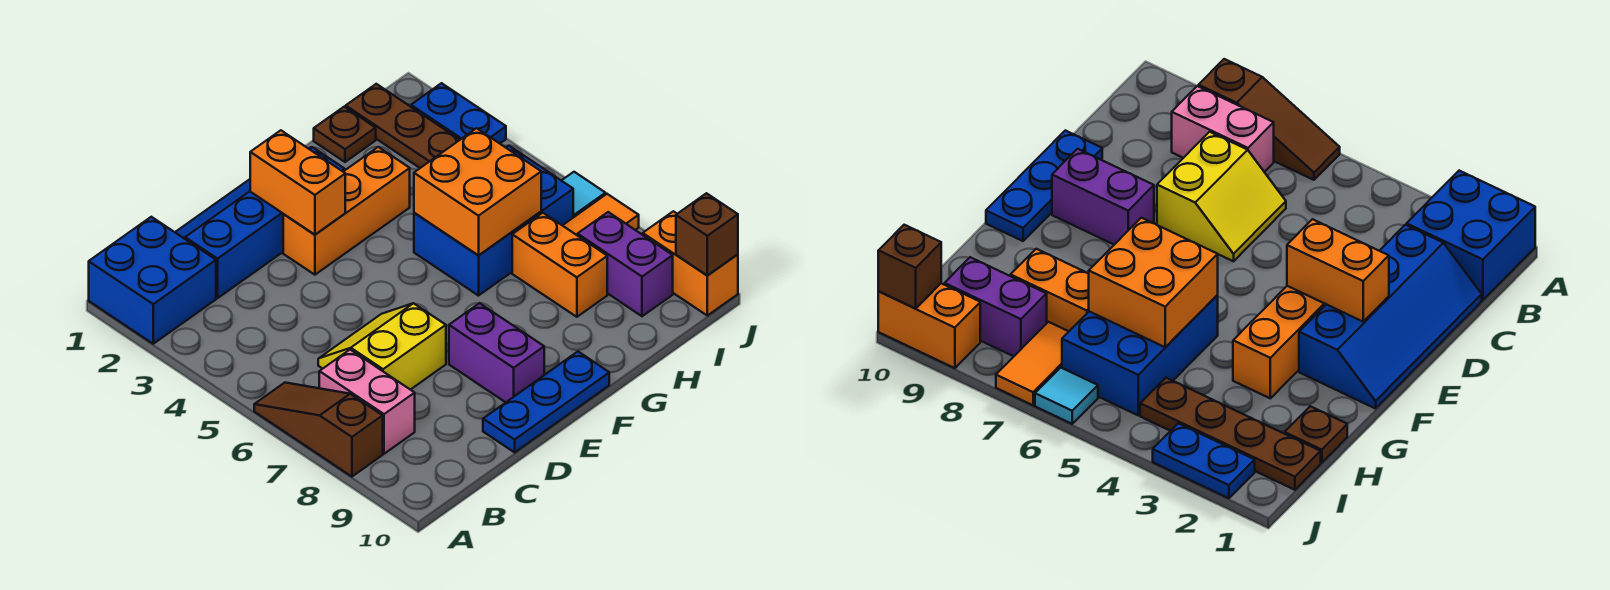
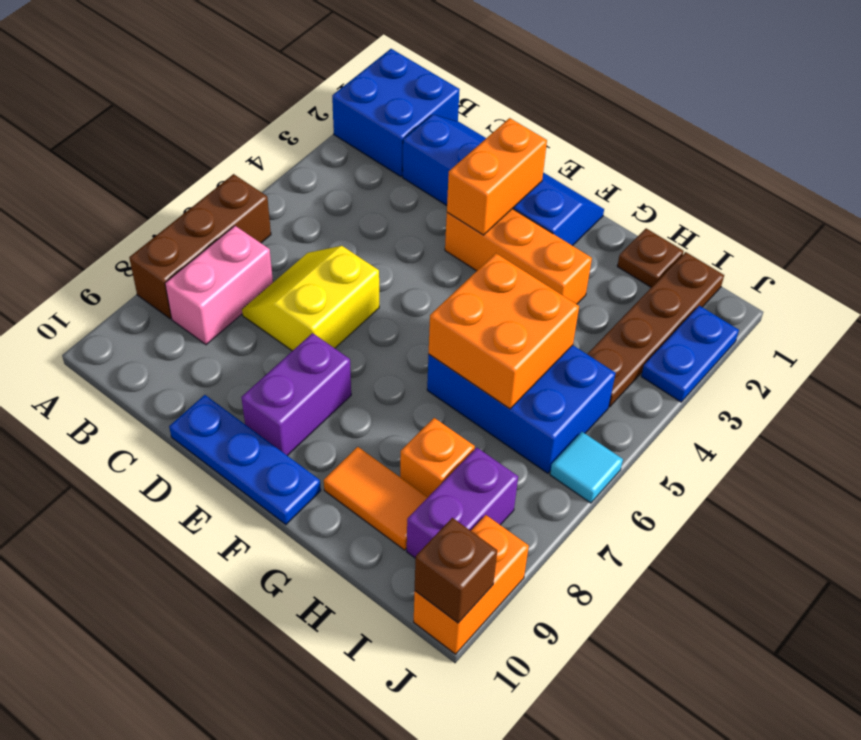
brown 1x3 slope [254,383,383,477] -> brown 1x3 brick [129,174,271,319]
yellow 2x2 slope [318,303,446,390] -> yellow 2x2 slope turned to [242,246,379,351]
orange 1x2 brick [512,213,607,317] -> orange 1x1 brick [400,418,475,497]
orange 1x2 tile [562,194,639,235] -> orange 1x2 tile moved to [324,447,428,550]

